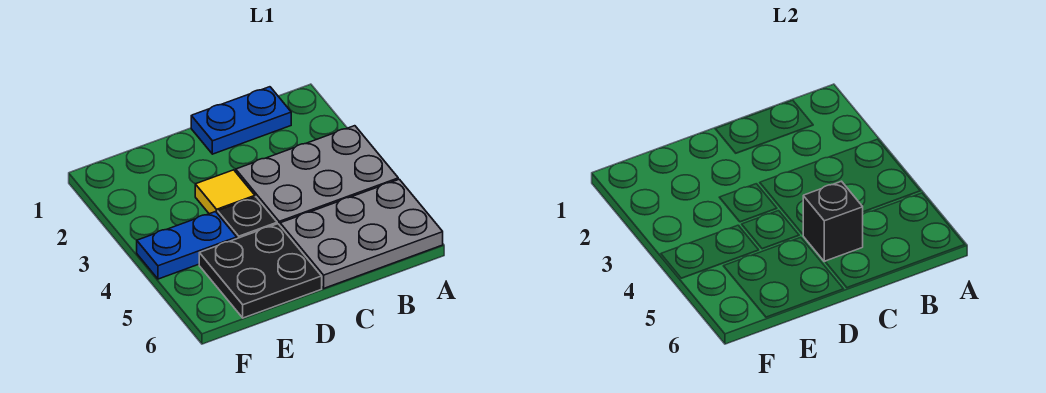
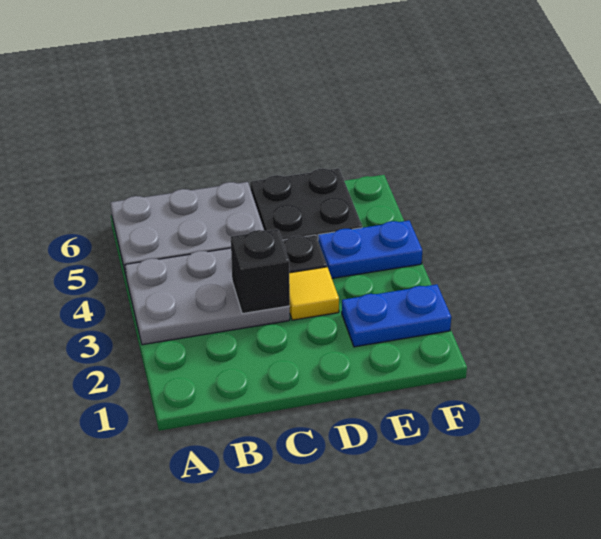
blue 1x2 plate [191,87,291,154] -> blue 1x2 plate moved to [342,284,451,347]
black 1x1 brick [803,181,863,262] -> black 1x1 brick moved to [231,229,290,314]

